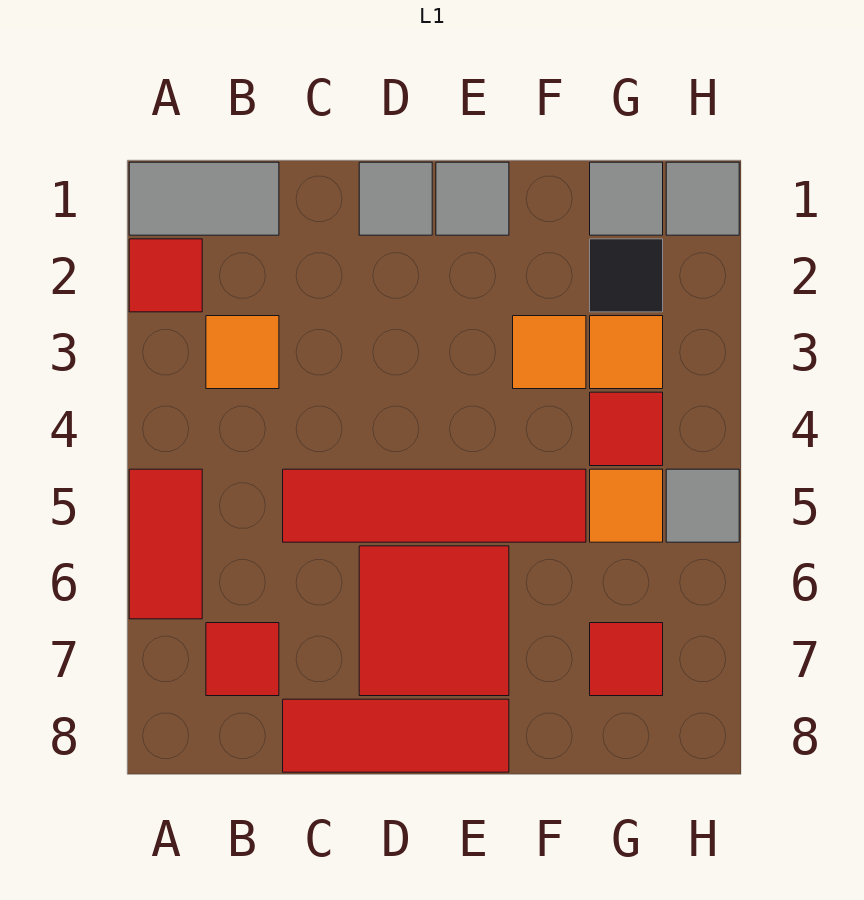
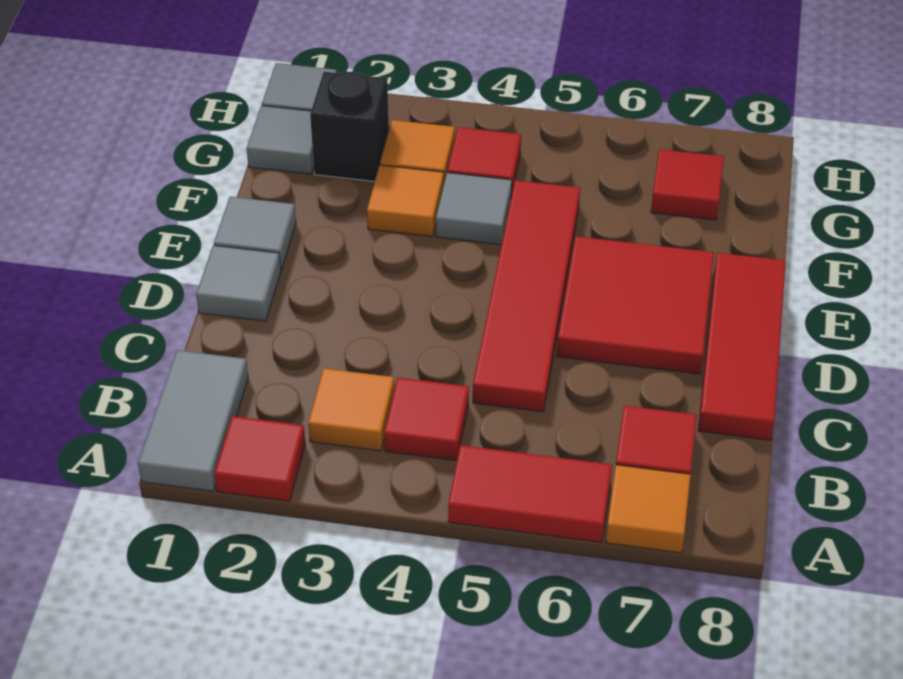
none -> red 1x1 tile [384,378,469,461]
black 1x1 tile [590,239,663,312] -> black 1x1 brick [310,72,389,181]
orange 1x1 tile [590,469,663,542] -> orange 1x1 tile moved to [606,465,691,553]
grey 1x1 tile [666,469,739,542] -> grey 1x1 tile moved to [436,173,512,245]

